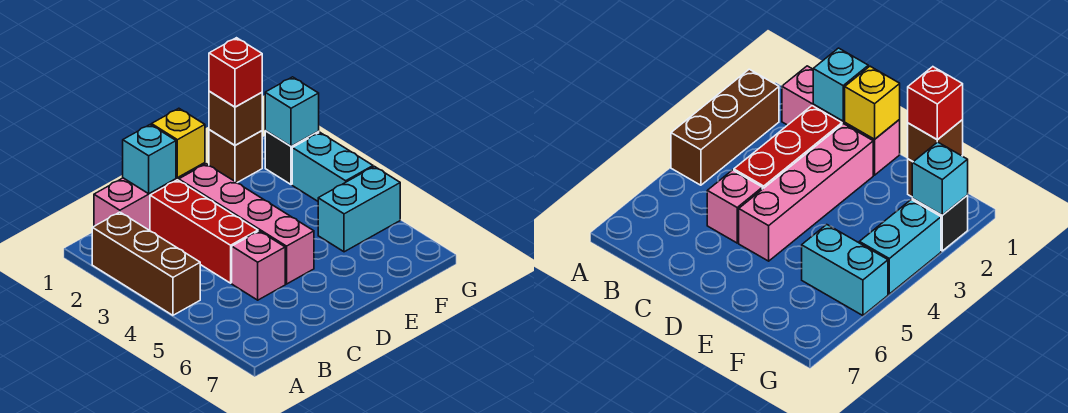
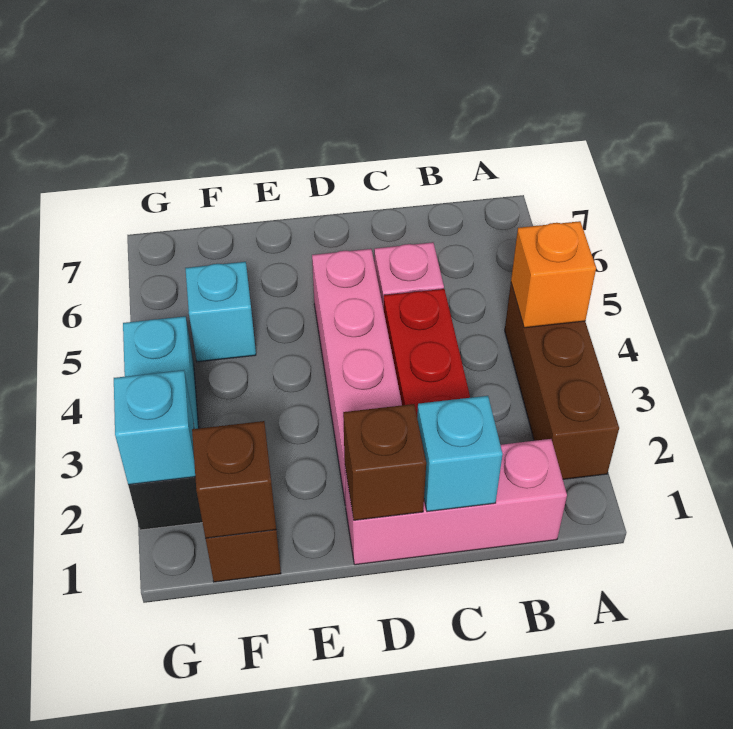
none -> orange 1x1 brick [511,221,596,328]
yellow 1x1 brick [152,108,205,178] -> brown 1x1 brick [343,404,426,520]
red 1x1 brick [209,38,262,107] -> none
cyan 1x2 brick [318,166,400,252] -> cyan 1x1 brick [185,262,256,362]

